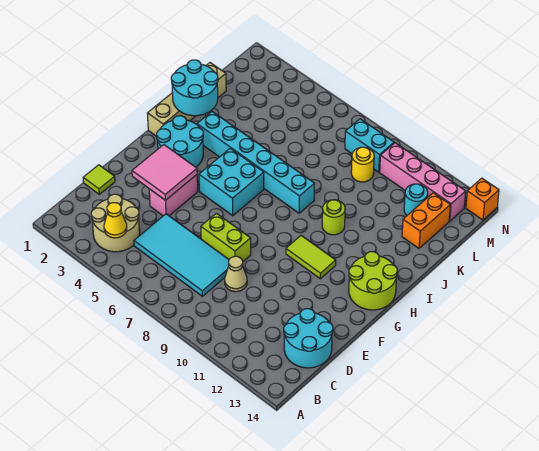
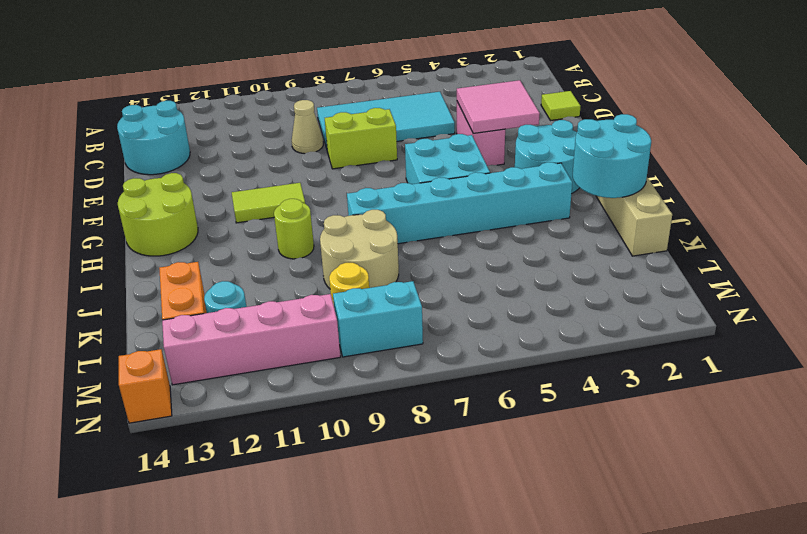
tan 2x2 round brick [91,194,140,252] -> tan 2x2 round brick moved to [320,210,399,289]
yellow 1x1 cone [104,203,127,238] -> none

